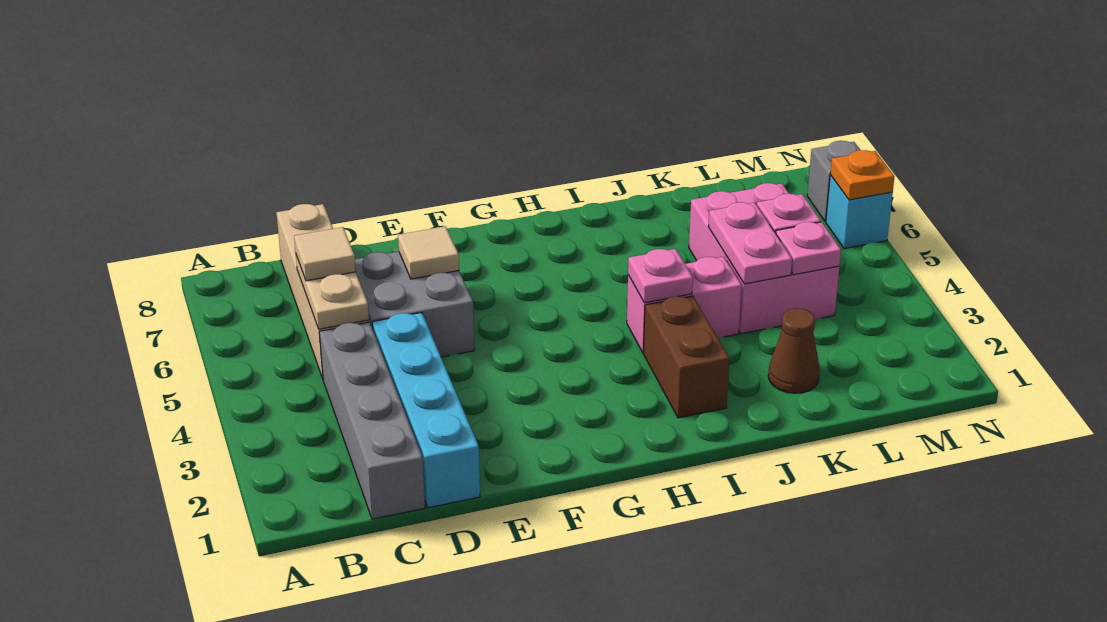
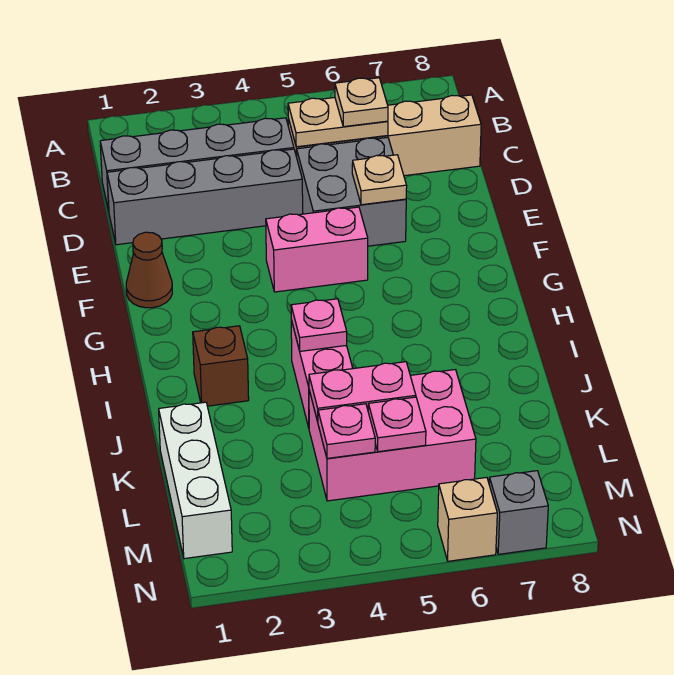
tan 1x1 tile [294,227,356,281] -> tan 1x1 plate [335,78,388,127]
cyan 1x4 brick [372,313,480,508] -> grey 1x4 brick [107,149,303,245]
tan 1x1 tile [398,226,459,279] -> tan 1x1 plate [352,155,407,205]
none -> pink 1x2 brick [266,207,368,292]
brown 1x2 brick [644,296,730,418] -> brown 1x1 brick [193,326,249,406]
none -> white 1x3 brick [159,402,232,559]
brown 1x1 cone [768,308,820,393] -> brown 1x1 cone moved to [126,232,172,308]
cyan 1x1 brick [826,175,893,249] -> tan 1x1 brick [438,477,497,561]
orange 1x1 plate [830,150,895,200] -> none

